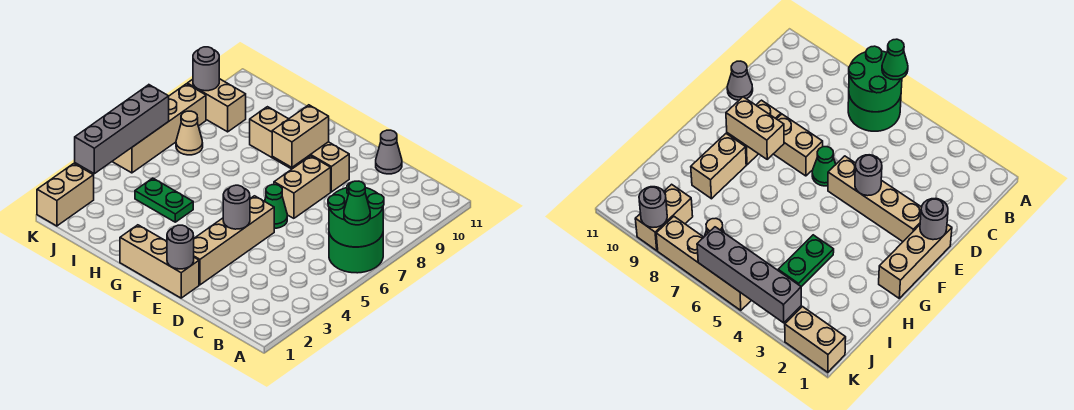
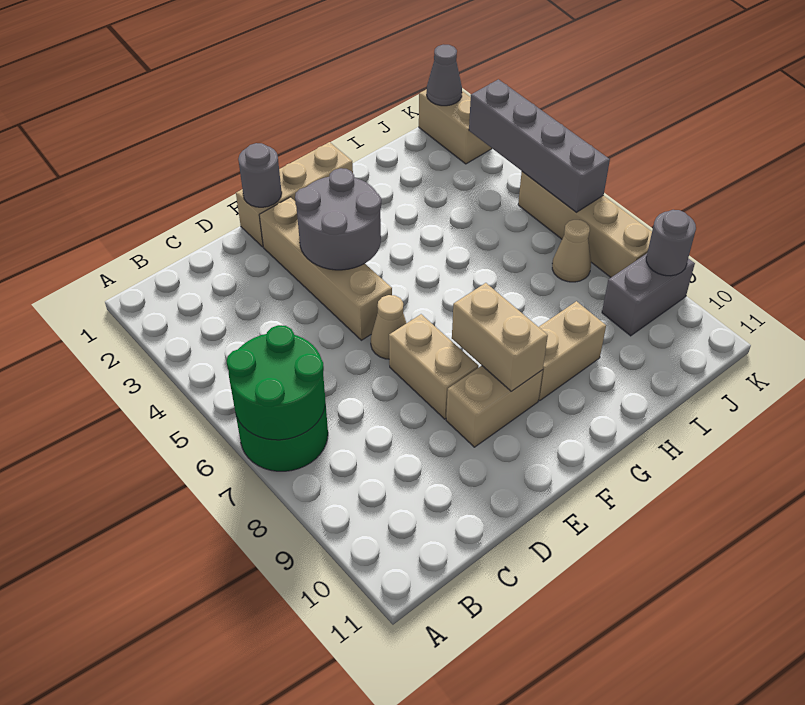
green 1x1 cone [344,181,370,225] -> none
grey 1x1 cone [376,130,402,174] -> grey 1x1 cone moved to [427,45,462,106]
grey 1x1 round brick [223,185,250,229] -> grey 2x2 round brick [295,168,381,270]
green 1x1 cone [265,185,287,228] -> tan 1x1 cone [371,295,406,359]
green 1x2 plate [135,178,193,222] -> none
tan 1x2 brick [187,79,246,132] -> grey 1x2 brick [602,254,695,336]

